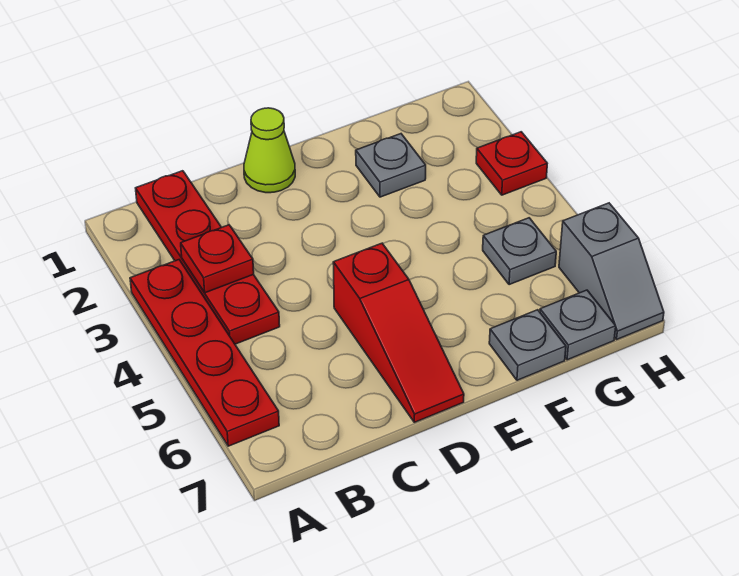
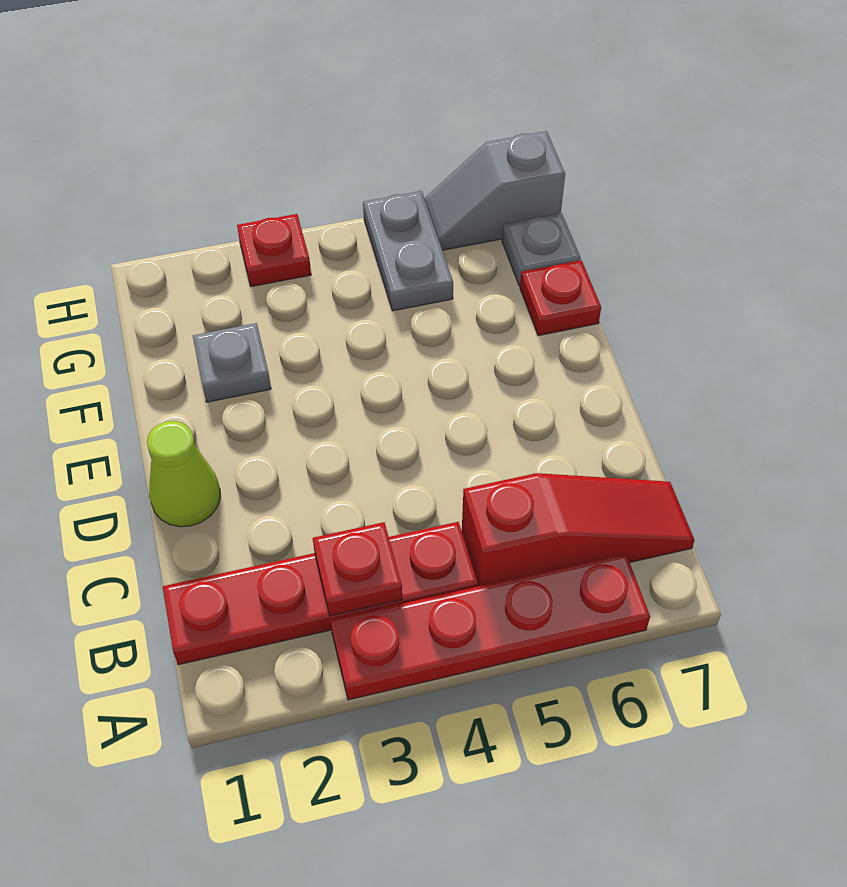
red 1x3 slope [333,243,464,422] -> red 1x3 slope moved to [462,473,694,587]
grey 1x1 plate [489,310,566,380] -> red 1x1 plate [520,260,601,336]
grey 1x1 plate [483,218,556,285] -> grey 1x2 plate [363,191,453,311]
grey 1x2 slope [559,203,664,339] -> grey 1x2 slope turned to [425,131,565,250]

